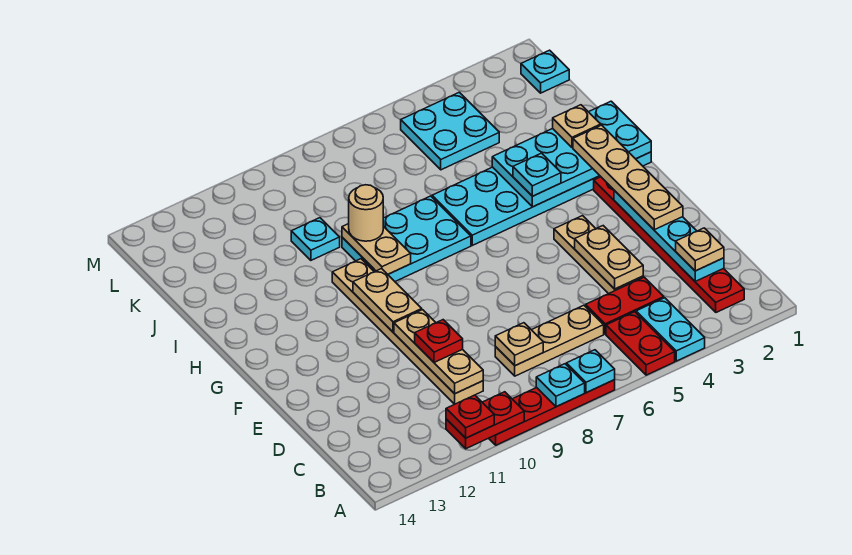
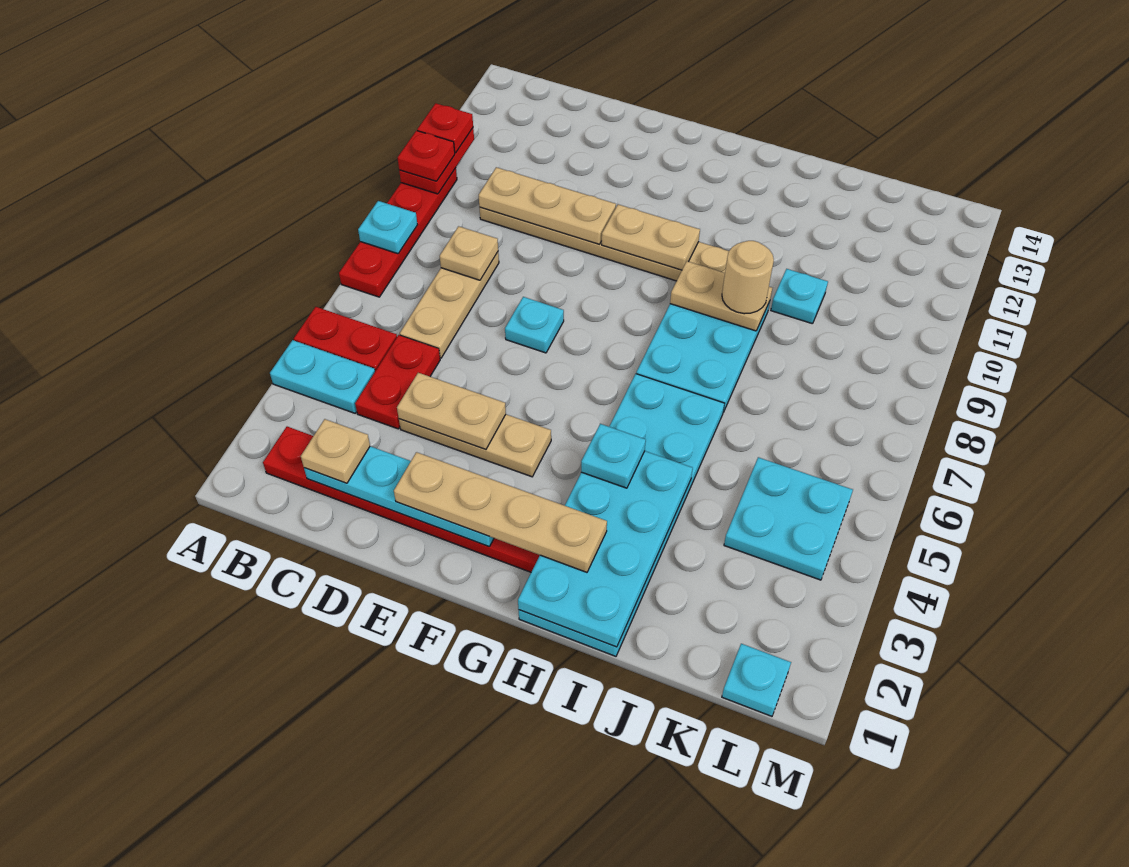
cyan 1x1 plate [566,350,615,393] -> cyan 1x1 plate moved to [505,297,564,353]
red 1x1 plate [415,320,463,362] -> red 1x1 plate moved to [398,131,455,181]
tan 1x1 plate [553,105,601,148] -> none

